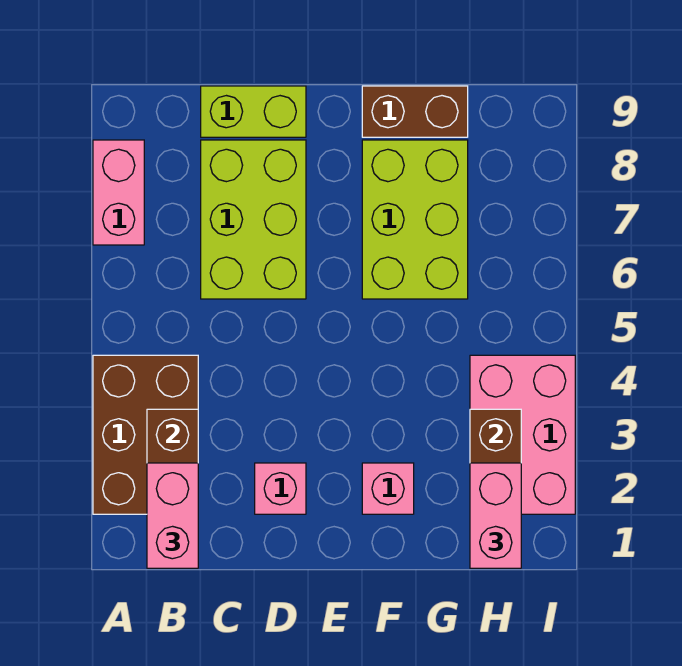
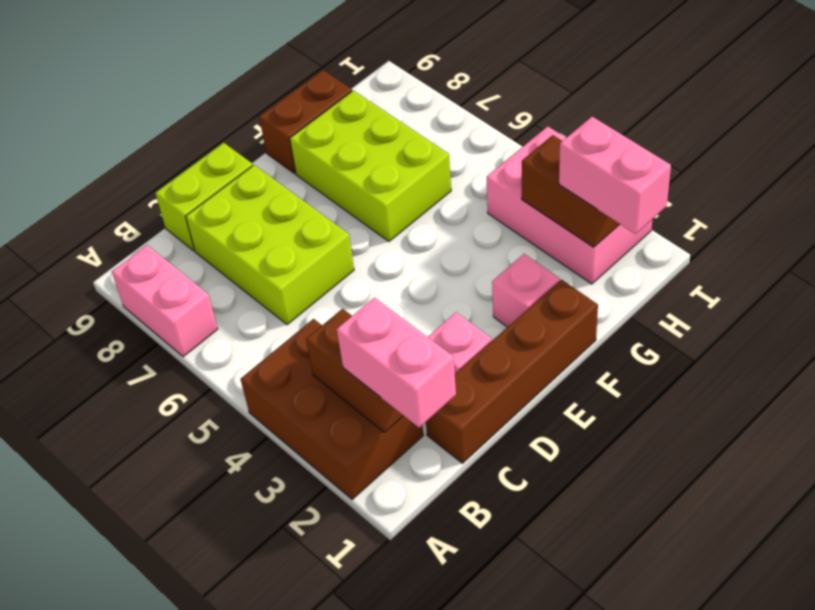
none -> brown 1x4 brick [426,280,598,463]

